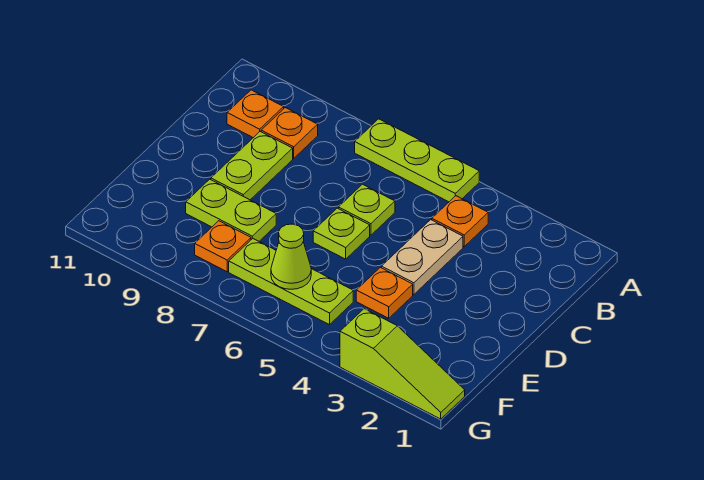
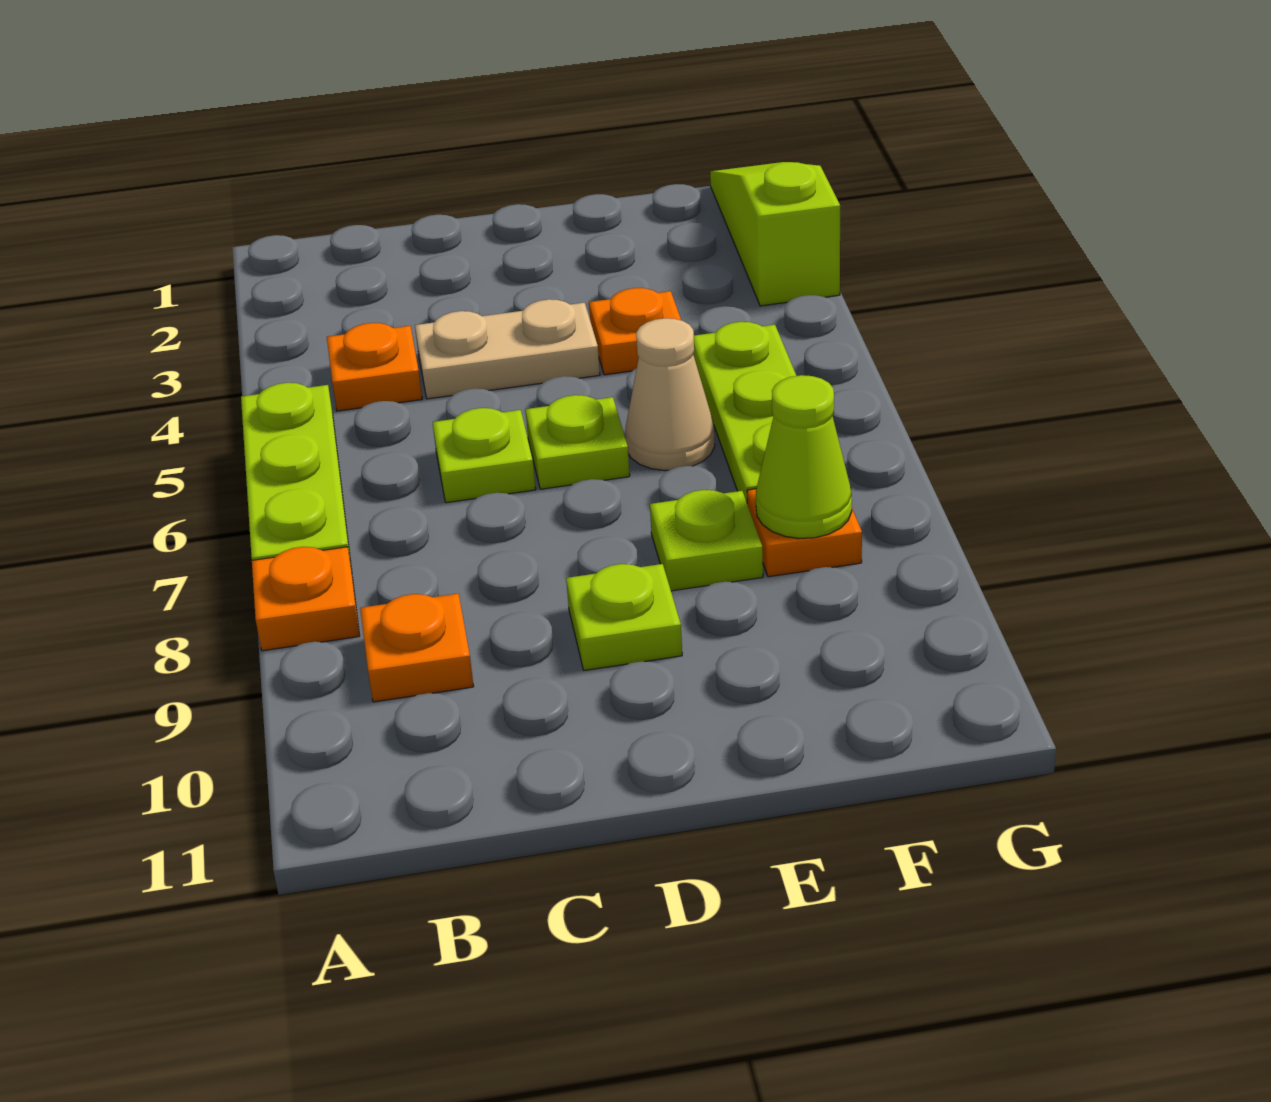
orange 1x1 plate [227,90,284,138] -> orange 1x1 plate moved to [252,547,360,651]
lime 1x2 plate [211,132,293,200] -> lime 1x1 plate [566,564,682,670]
none -> tan 1x1 cone [626,318,715,471]
lime 1x2 plate [186,179,276,241] -> lime 1x1 plate [650,490,763,591]
lime 1x1 cone [271,224,311,289] -> lime 1x1 cone moved to [756,375,852,538]

